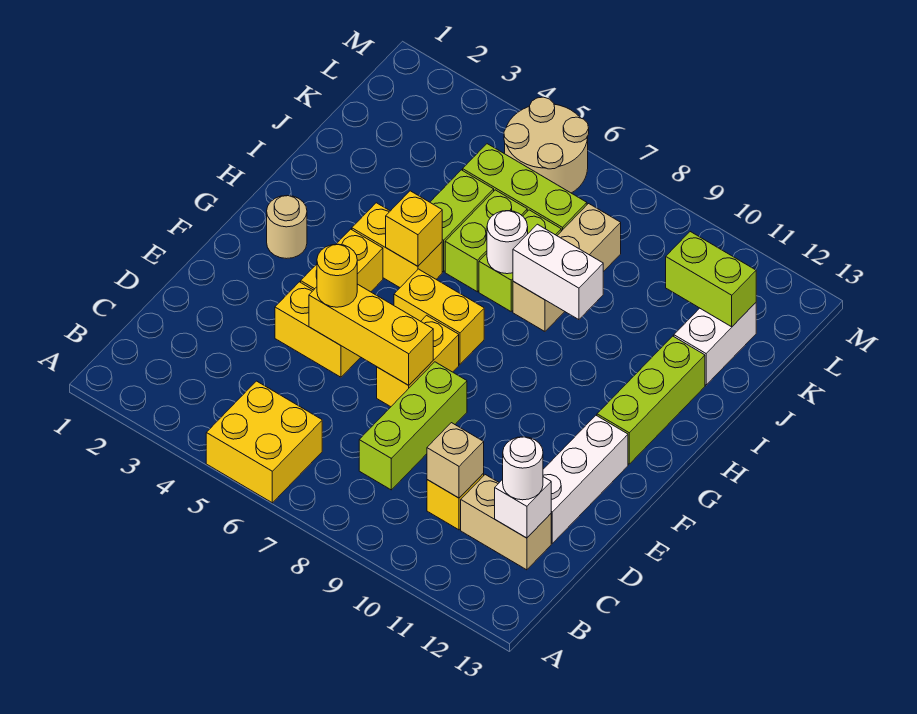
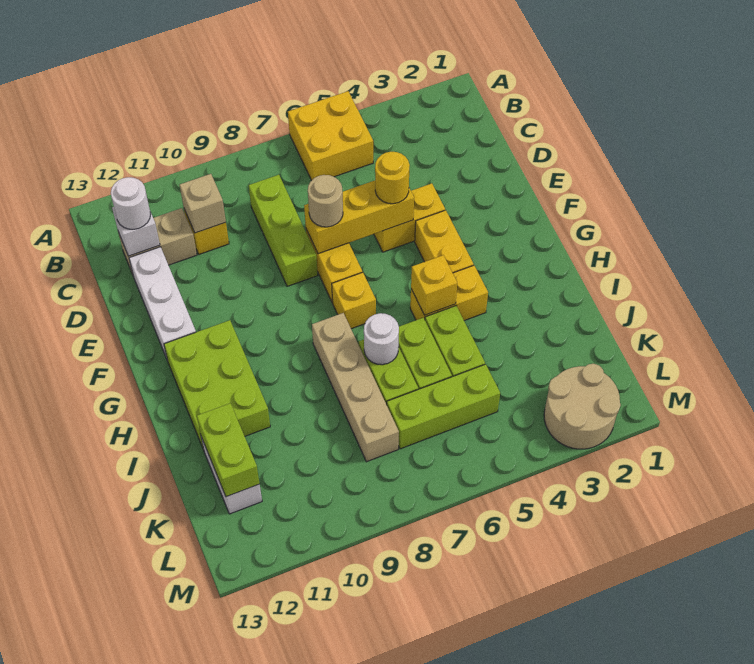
tan 1x1 round brick [267,196,307,259] -> tan 1x1 round brick moved to [308,175,343,227]
yellow 1x2 brick [394,269,484,364] -> yellow 1x1 brick [332,272,376,329]
lime 1x3 brick [597,336,705,464] -> lime 2x3 brick [164,320,270,450]
tan 1x3 brick [513,204,621,331] -> tan 1x4 brick [312,313,399,462]
white 1x2 brick [513,224,603,320] -> none
lime 1x2 brick [666,232,756,327] -> lime 1x2 brick turned to [197,403,260,497]
tan 2x2 round brick [504,97,589,193] -> tan 2x2 round brick moved to [544,364,621,449]

